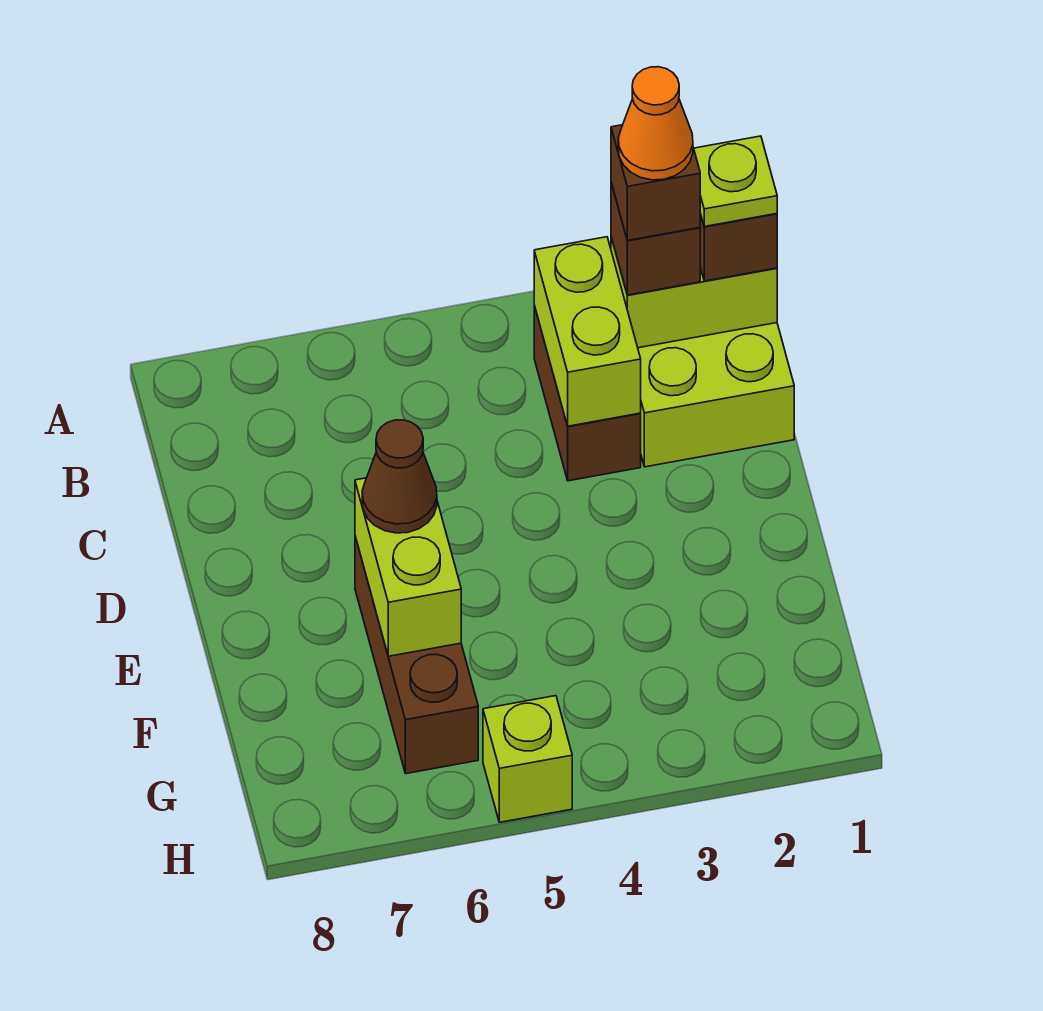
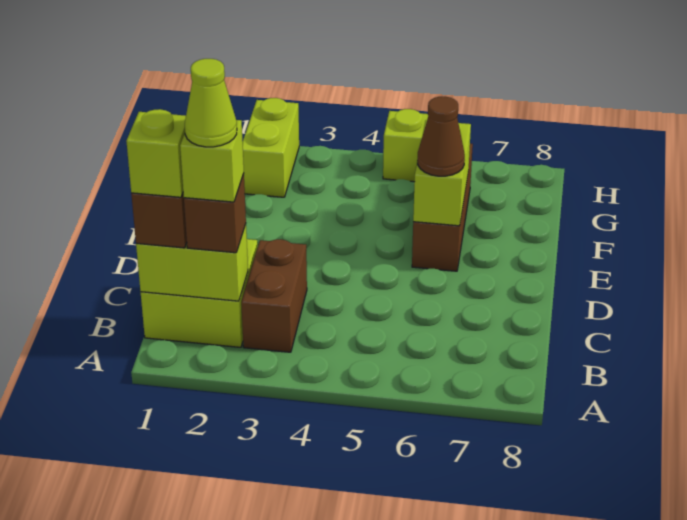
lime 1x1 plate [694,136,777,227] -> lime 1x1 brick [126,109,186,197]
brown 1x1 brick [611,125,700,241] -> lime 1x1 brick [180,120,244,202]
orange 1x1 cone [618,67,693,180] -> lime 1x1 cone [185,59,237,147]
lime 1x2 brick [534,237,641,426] -> lime 1x2 brick moved to [243,98,299,197]

